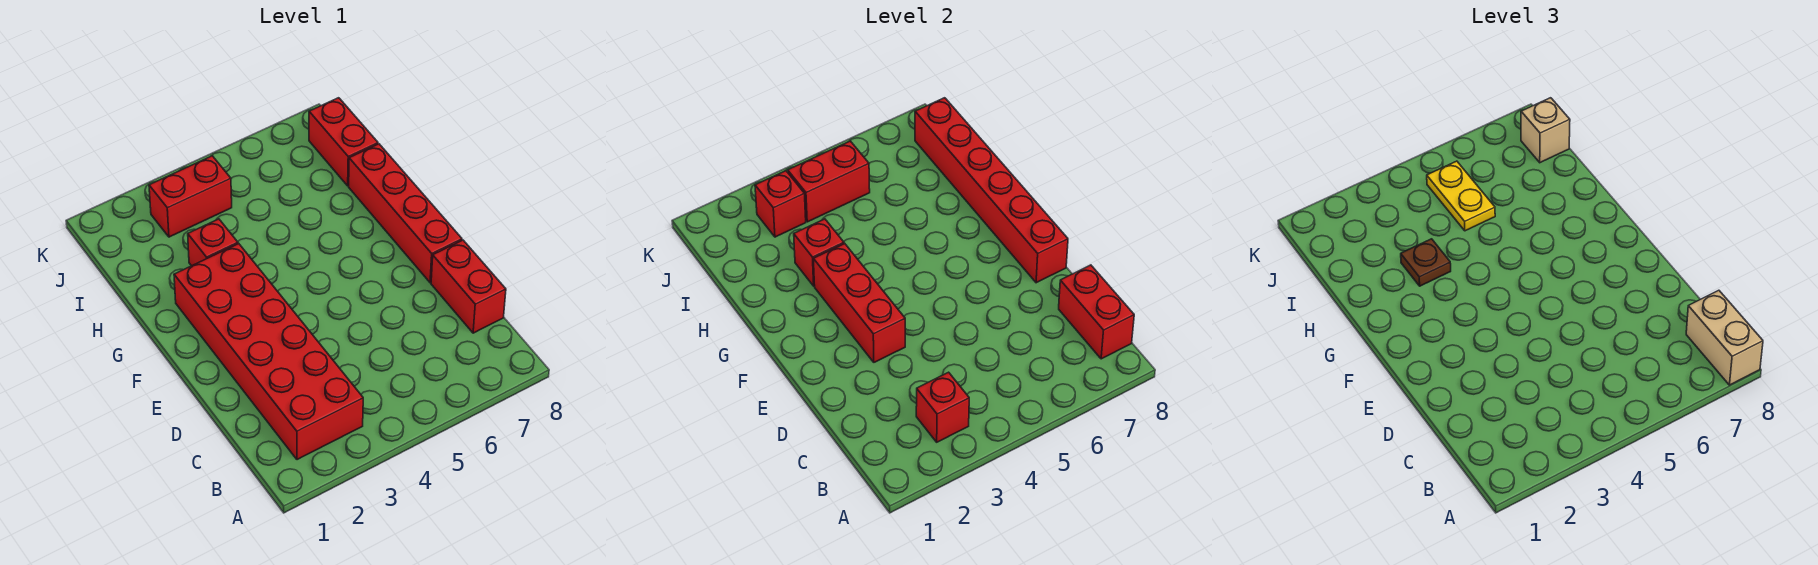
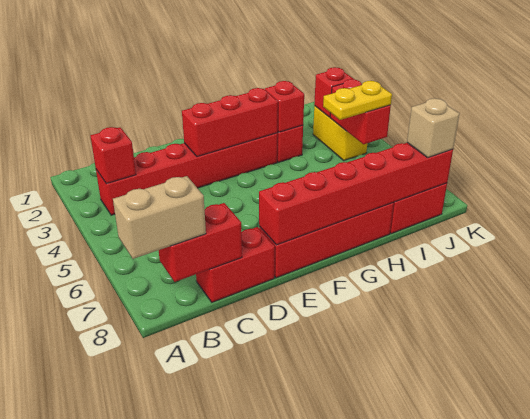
red 2x6 brick [174,244,363,460] -> red 1x6 brick [96,133,278,215]
brown 1x1 plate [1401,239,1451,286] -> none
red 1x2 brick [149,156,232,237] -> yellow 1x2 brick [313,106,367,160]

